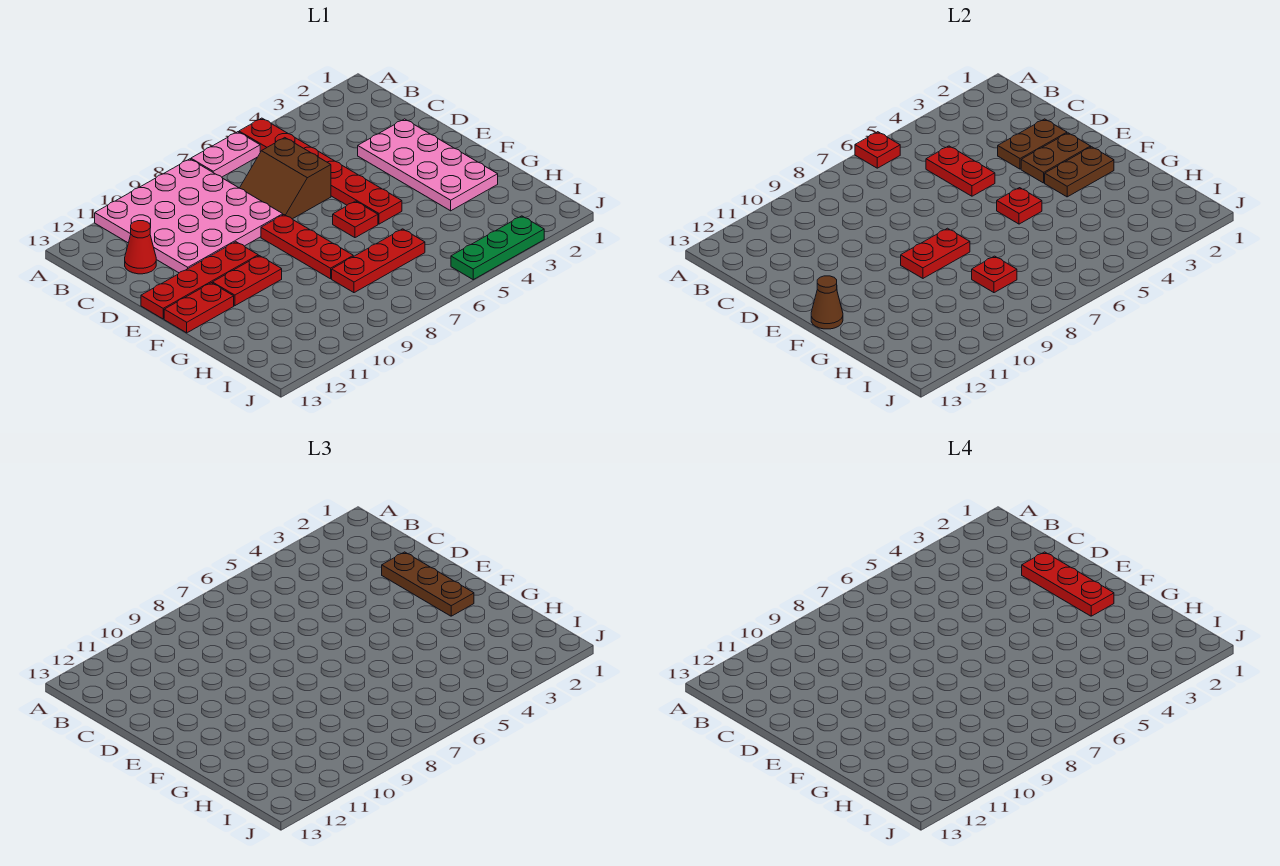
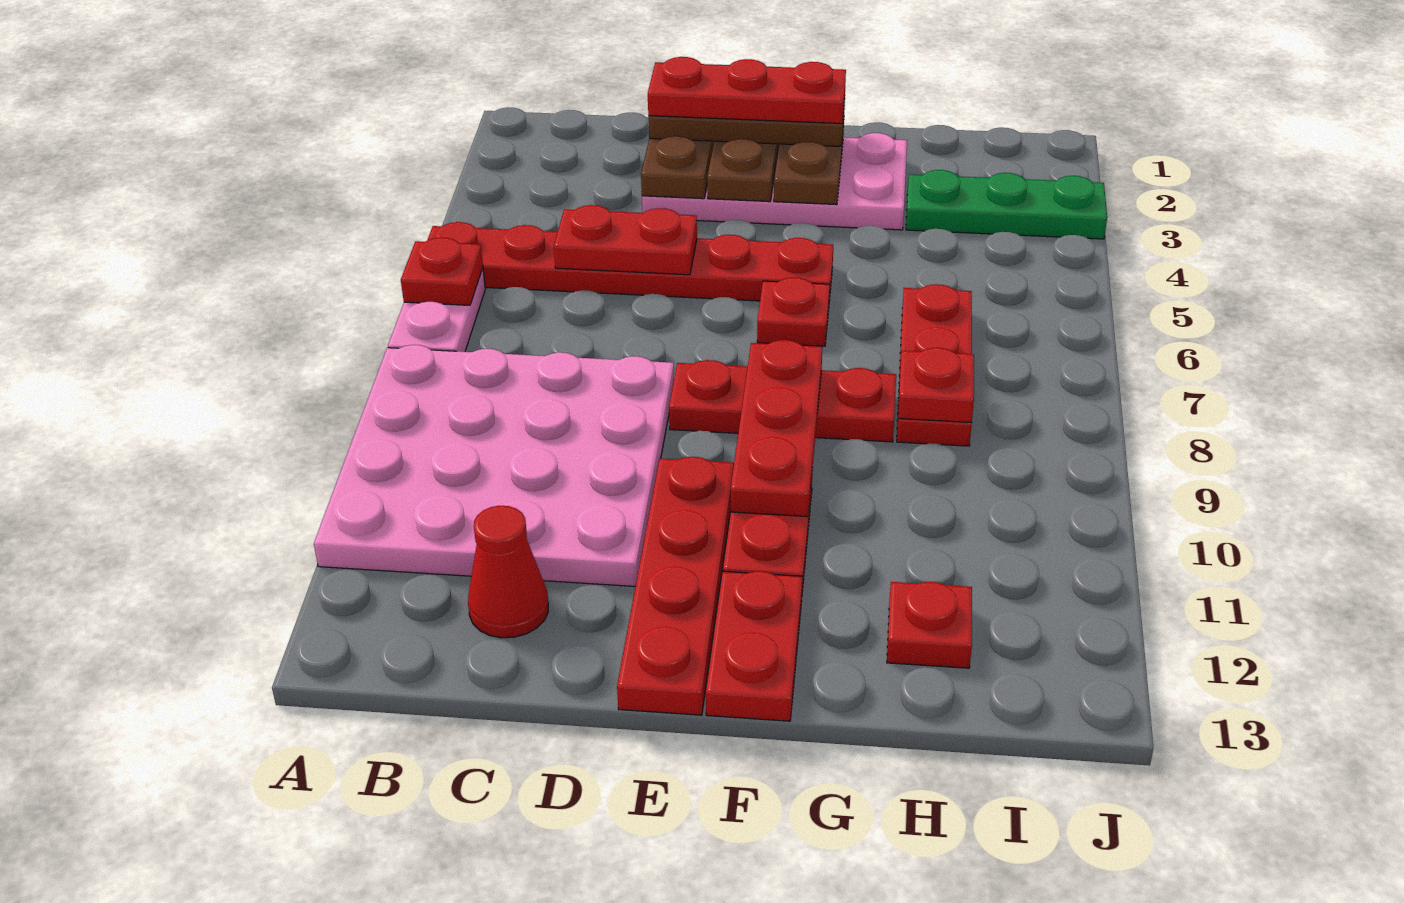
brown 2x2 slope [240,138,331,219] -> none
red 1x1 plate [997,188,1042,224] -> red 1x1 plate moved to [887,582,972,668]
red 1x2 plate [901,228,970,278] -> red 1x3 plate [730,340,822,517]
brown 1x1 cone [811,276,843,329] -> none
green 1x3 plate [451,216,544,280] -> green 1x3 plate turned to [906,170,1107,239]

